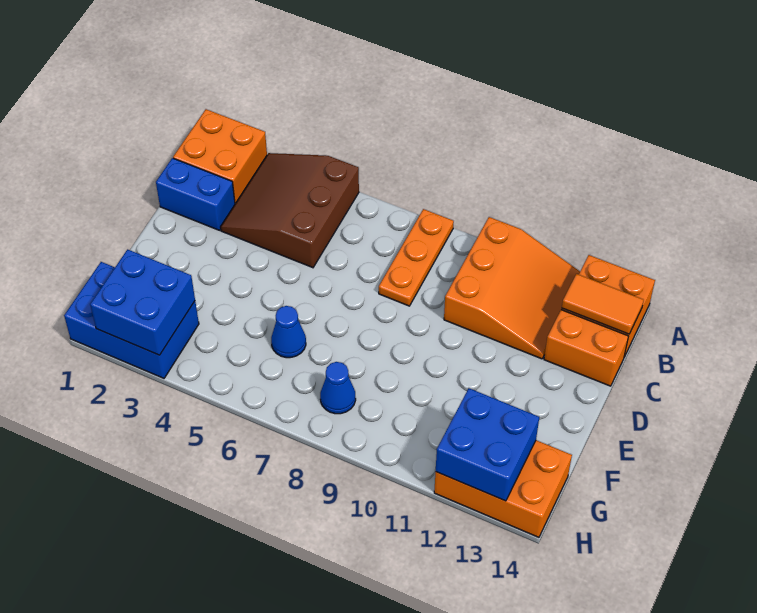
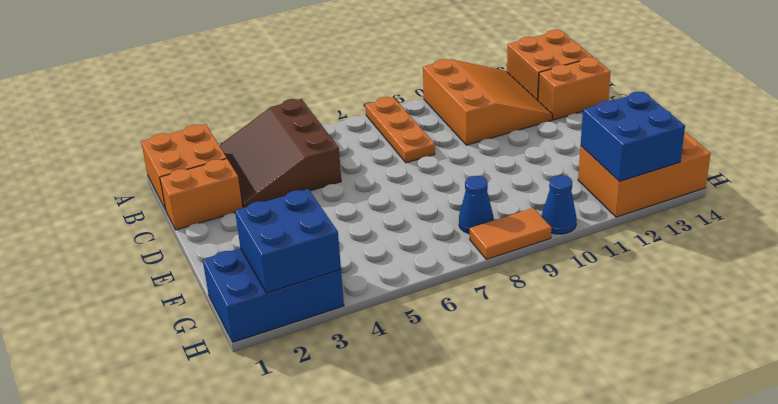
orange 1x2 tile [562,274,644,334] -> orange 1x2 tile moved to [470,208,551,259]
blue 1x2 brick [156,158,235,230] -> orange 1x2 brick [160,159,242,230]
blue 1x1 cone [271,306,306,358] -> blue 1x1 cone moved to [541,175,577,234]

